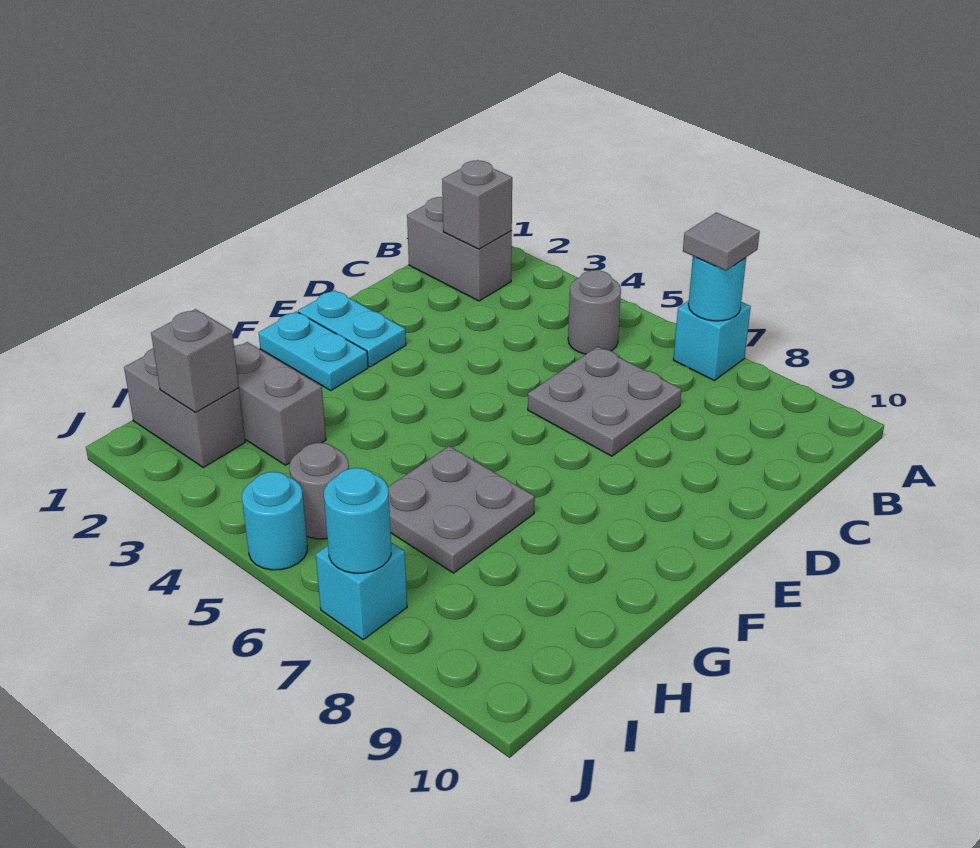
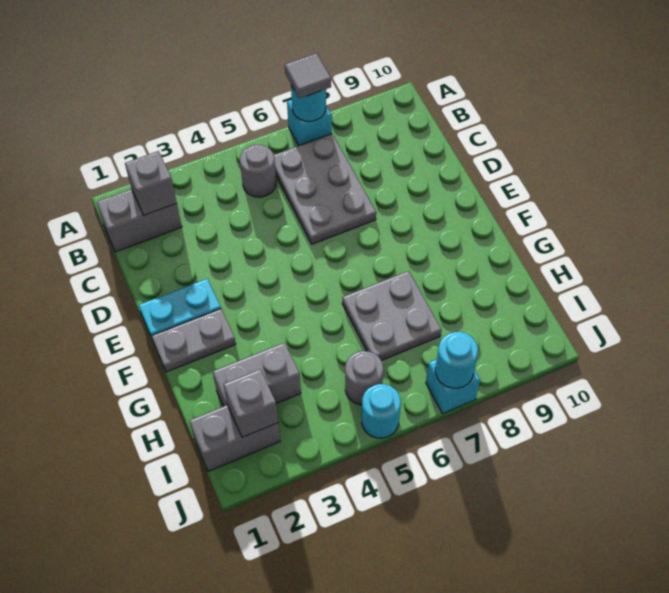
grey 2x2 plate [528,347,682,456] -> grey 2x3 plate [274,134,376,244]
cyan 1x2 plate [259,311,368,390] -> grey 1x2 plate [152,309,236,372]

